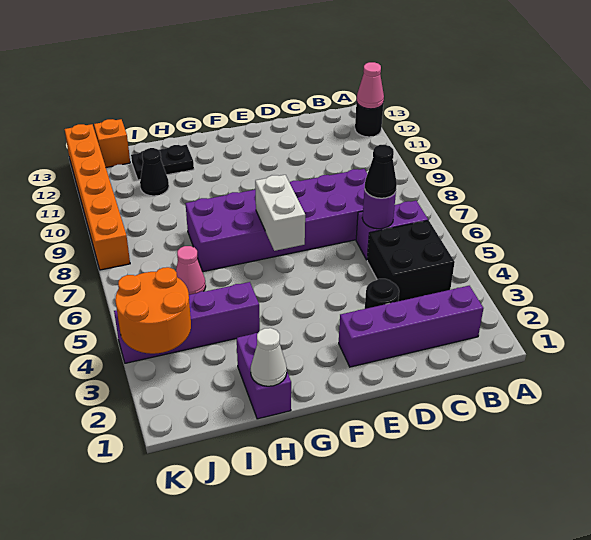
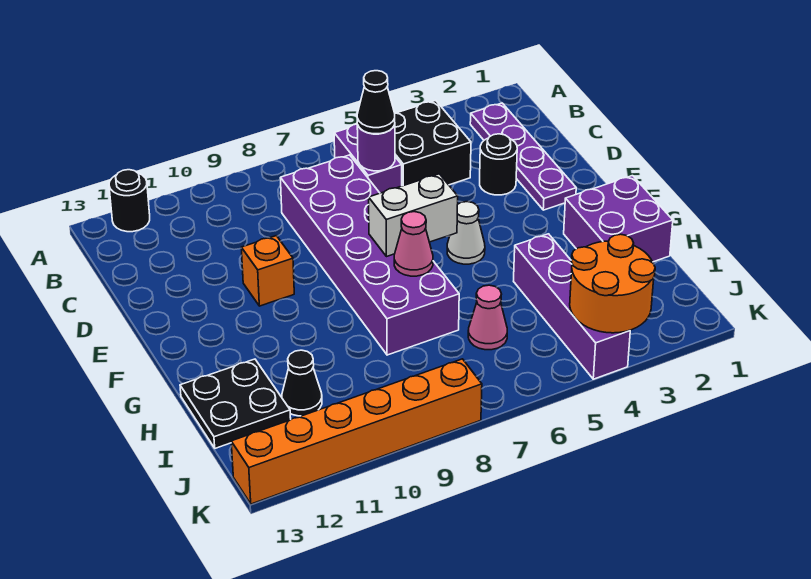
pink 1x1 cone [357,62,384,109] -> pink 1x1 cone moved to [394,212,433,276]
purple 1x4 brick [339,286,484,367] -> purple 1x4 plate [470,103,576,210]
purple 1x2 brick [237,333,291,419] -> purple 2x2 brick [564,176,673,262]
white 1x1 cone [251,328,287,386] -> white 1x1 cone moved to [447,202,485,264]
black 1x2 plate [131,145,194,180] -> black 2x2 plate [180,359,291,448]
orange 1x1 brick [94,119,130,167] -> orange 1x1 brick moved to [241,236,294,306]

